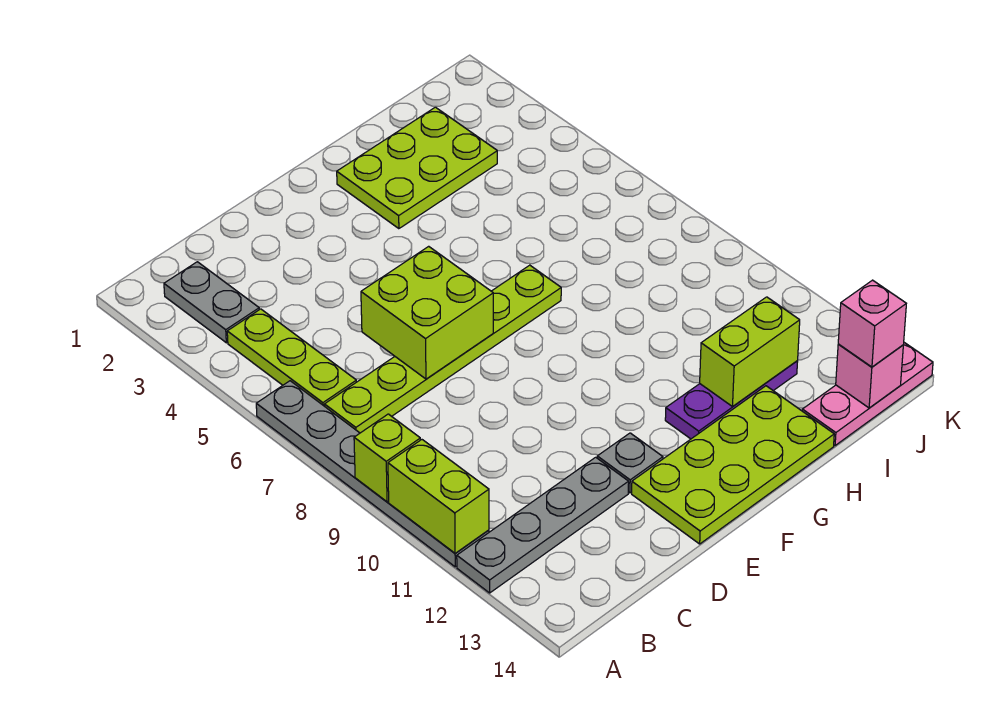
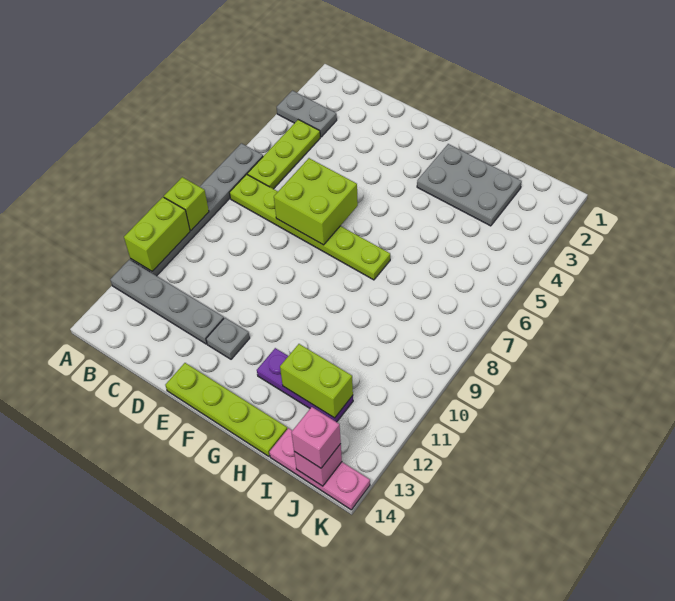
grey 1x2 plate [164,262,259,343] -> grey 1x2 plate turned to [277,91,337,137]
lime 2x4 plate [632,386,834,544] -> lime 1x4 plate [165,363,287,456]
lime 2x3 plate [337,107,497,229] -> grey 2x3 plate [417,144,522,226]

